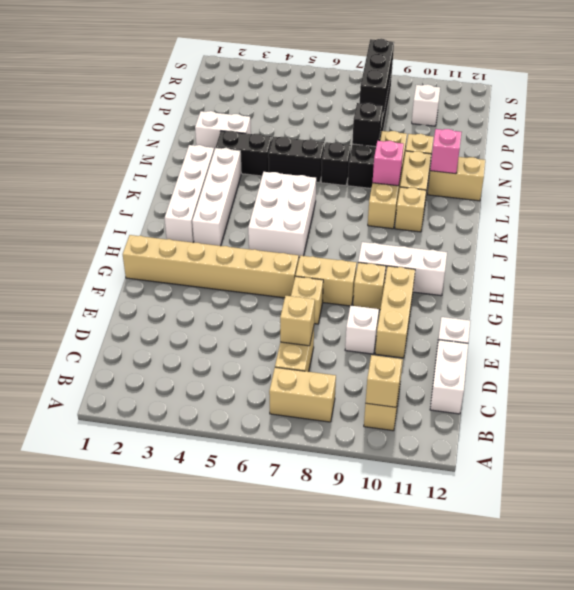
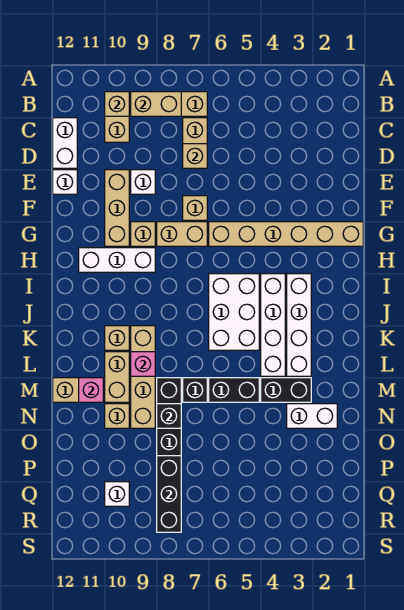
none -> tan 1x2 brick [131,92,181,116]
white 1x4 brick [165,145,214,242] -> white 1x4 brick moved to [261,274,285,376]

